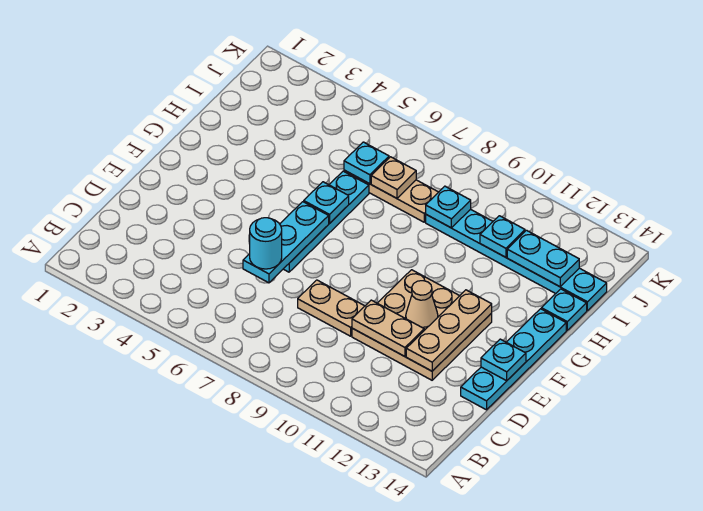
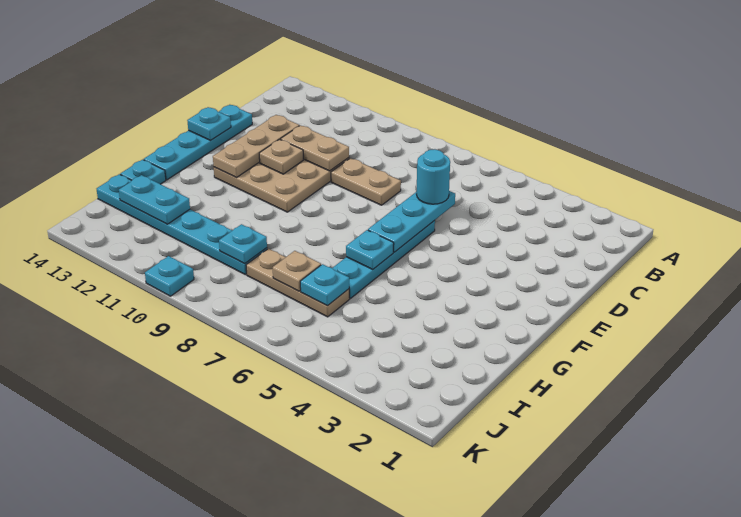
tan 1x1 cone [406,281,438,330] -> tan 1x1 plate [259,139,303,174]
cyan 1x1 plate [480,216,525,257] -> cyan 1x1 plate moved to [145,256,194,296]

